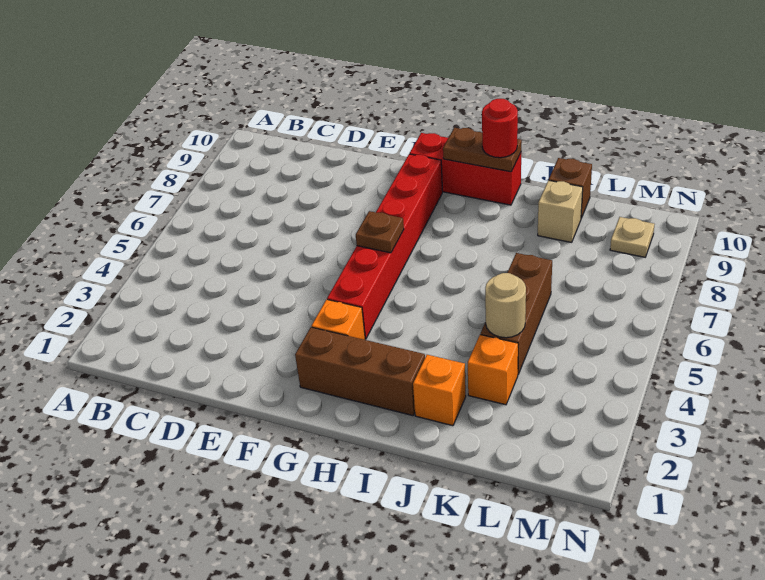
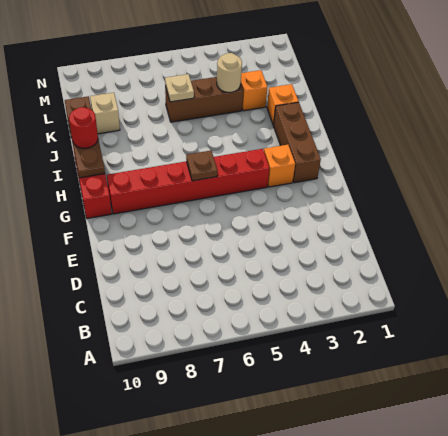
tan 1x1 plate [610,217,655,257] -> tan 1x1 plate moved to [165,74,194,102]

